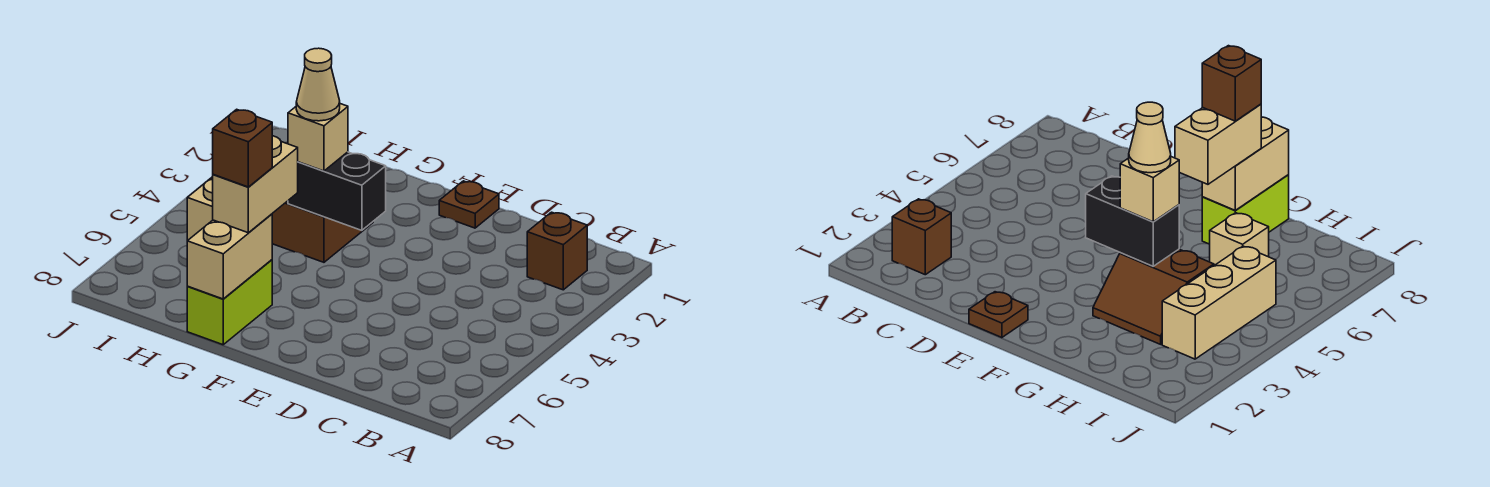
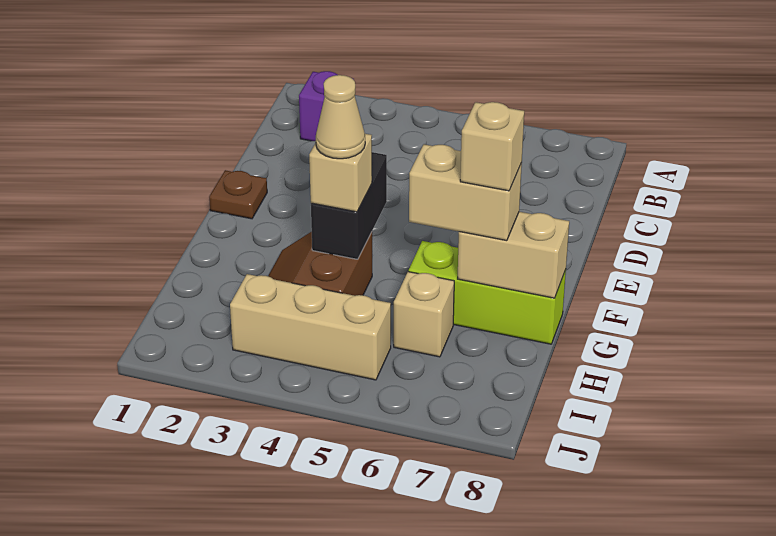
brown 1x1 brick [527,212,587,290] -> purple 1x1 brick [299,71,354,141]
lime 1x2 brick [187,260,272,345] -> lime 1x3 brick [408,241,566,344]
brown 1x1 brick [213,109,272,187] -> tan 1x1 brick [460,102,524,191]

